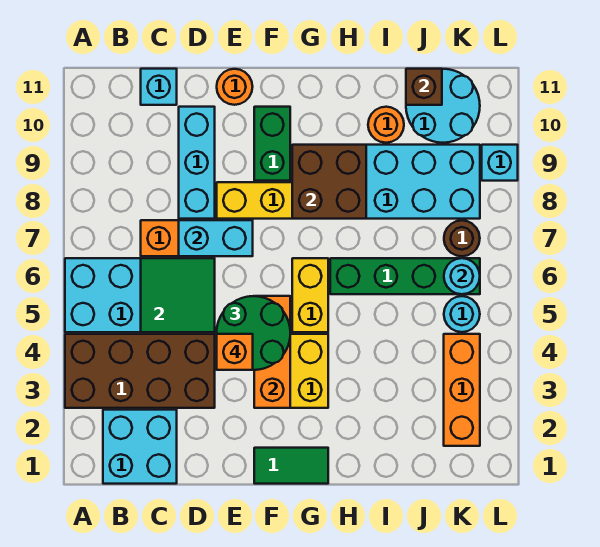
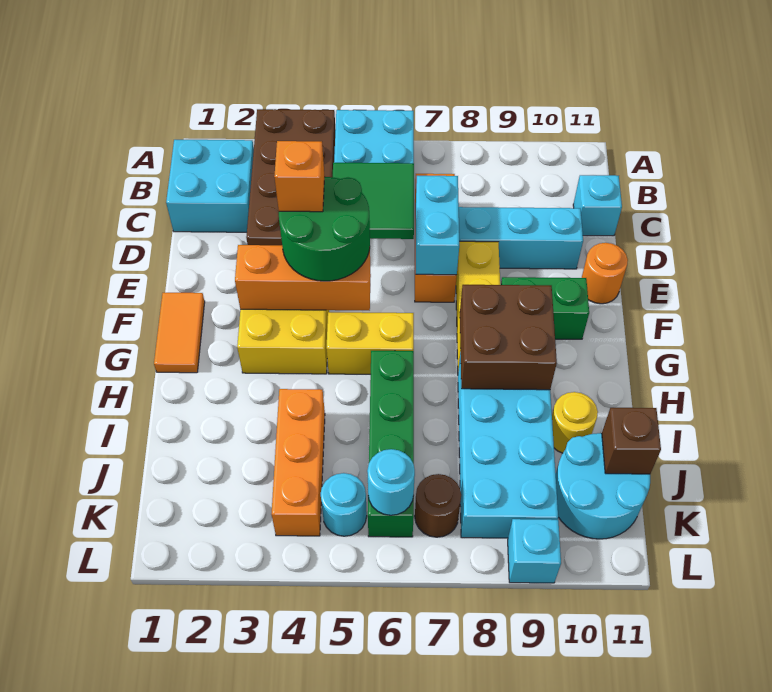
green 1x2 tile [254,448,328,484] -> orange 1x2 tile [154,293,205,373]
orange 1x1 round brick [368,107,404,143] -> yellow 1x1 round brick [552,392,598,453]
orange 1x3 brick [444,334,480,446] -> orange 1x3 brick turned to [272,389,325,536]

